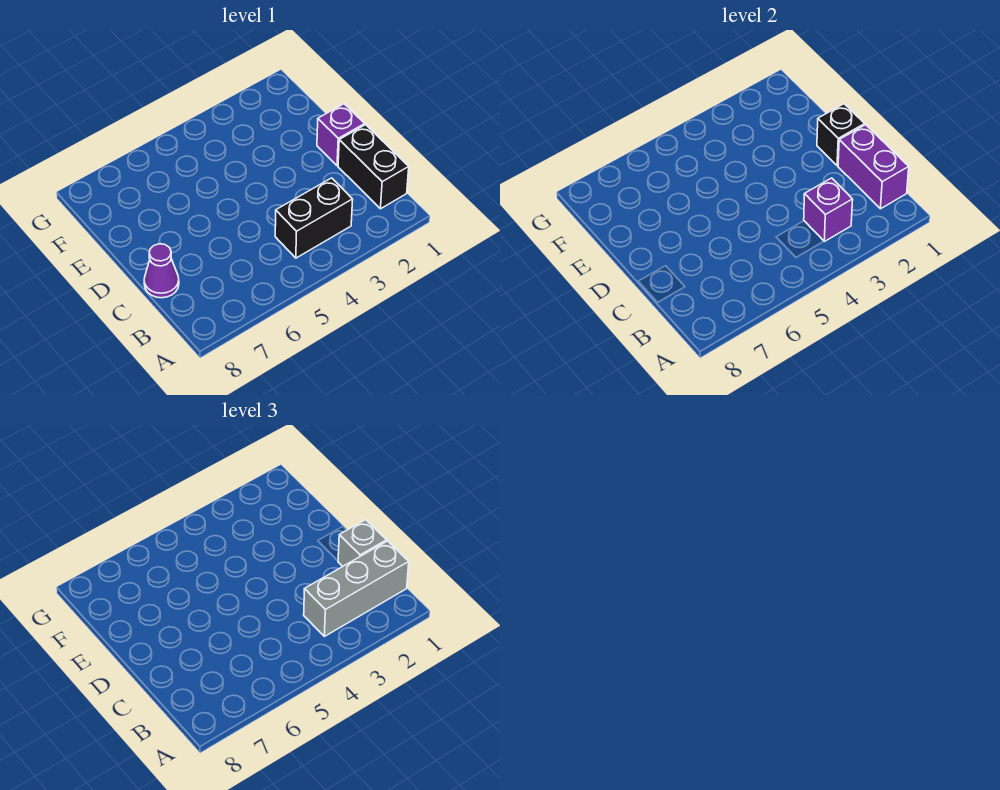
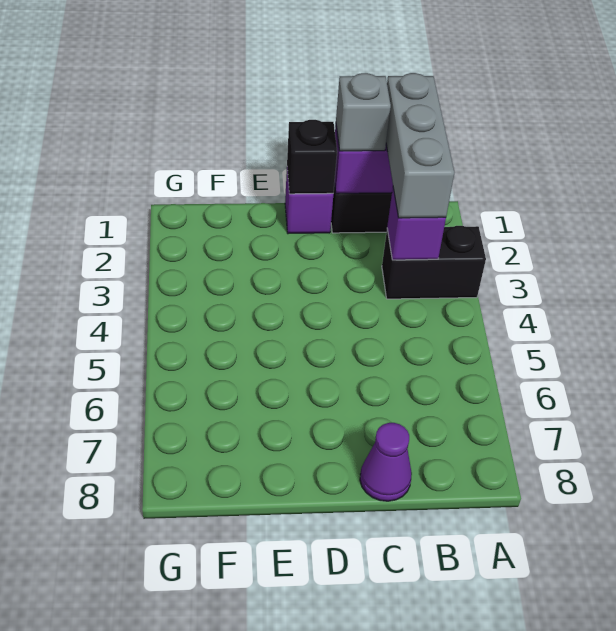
black 1x2 brick [275,178,353,258] -> black 1x2 brick turned to [382,226,486,299]

